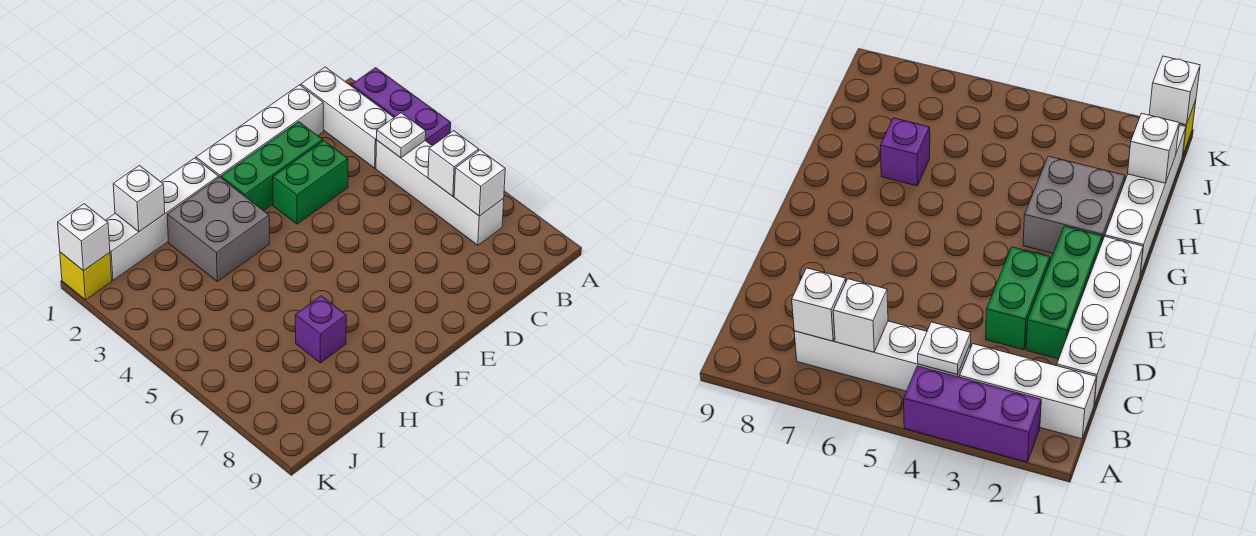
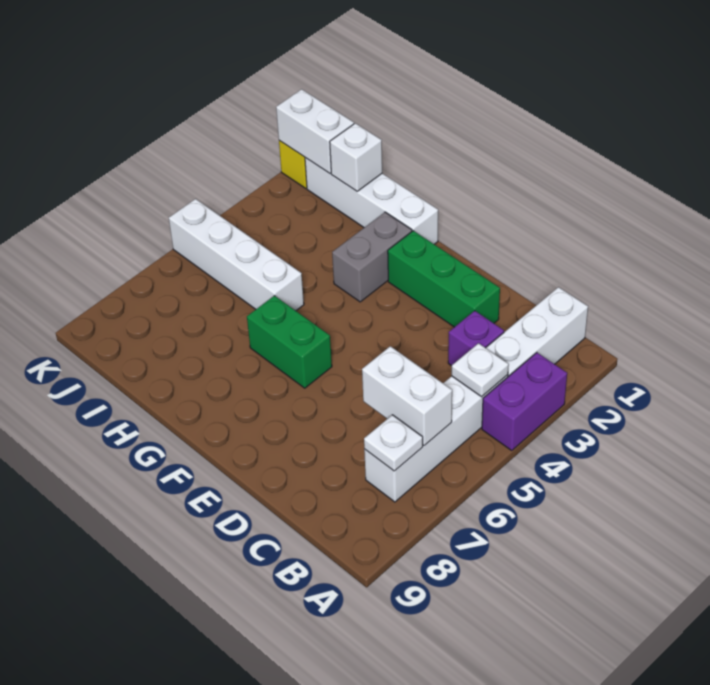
purple 1x3 brick [351,68,451,146] -> purple 1x2 brick [482,353,567,450]
white 1x1 brick [428,131,479,196] -> white 1x2 brick [362,346,452,446]
white 1x1 brick [454,150,505,216] -> white 1x1 plate [364,415,423,471]
white 1x4 brick [196,85,323,178] -> white 1x4 brick moved to [169,199,304,311]
green 1x2 brick [273,141,348,224] -> green 1x2 brick moved to [247,296,332,388]
grey 2x2 brick [167,177,270,281] -> grey 1x2 brick [332,212,412,302]
purple 1x1 brick [295,296,346,363] -> purple 1x1 brick moved to [448,311,504,366]
white 1x1 brick [58,204,110,271] -> white 1x2 brick [276,89,354,173]

